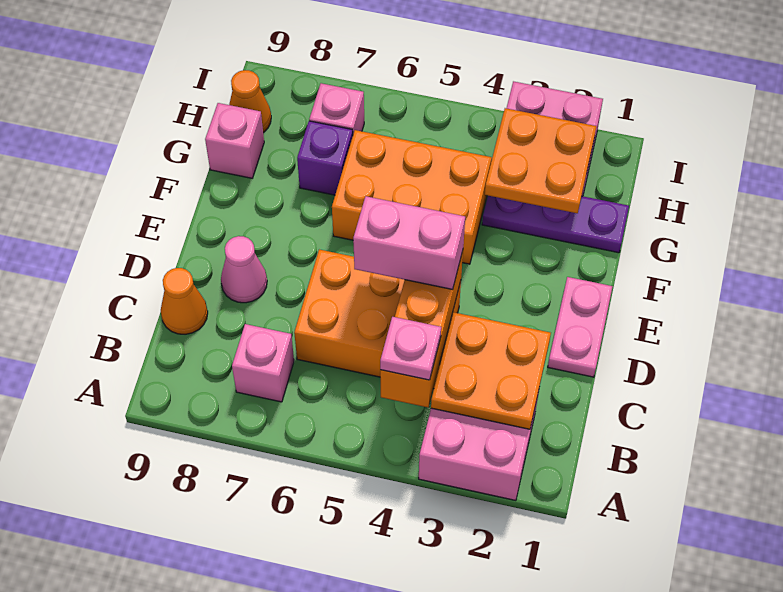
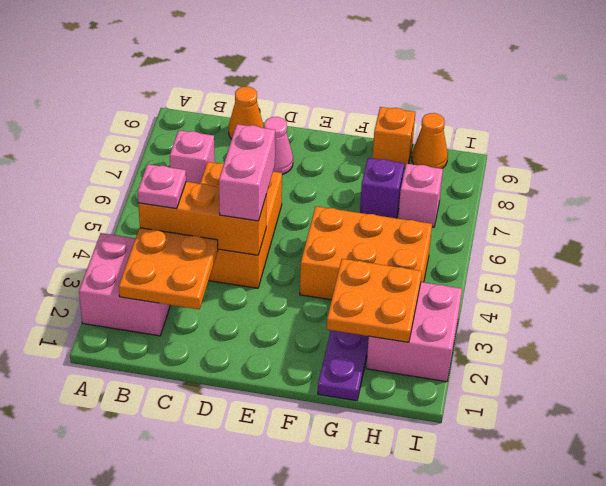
pink 1x2 plate [548,277,613,377] -> none
orange 2x3 brick [332,130,492,264] -> orange 2x3 brick turned to [300,206,432,300]
pink 1x1 brick [205,103,264,178] -> orange 1x1 brick [372,107,415,168]

